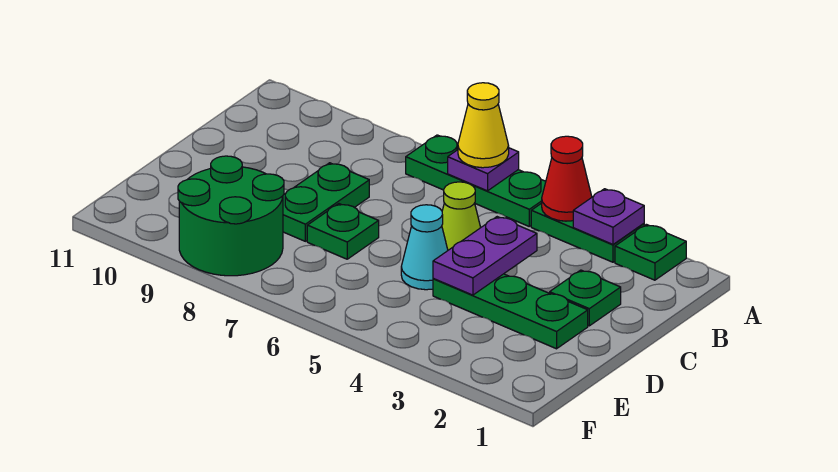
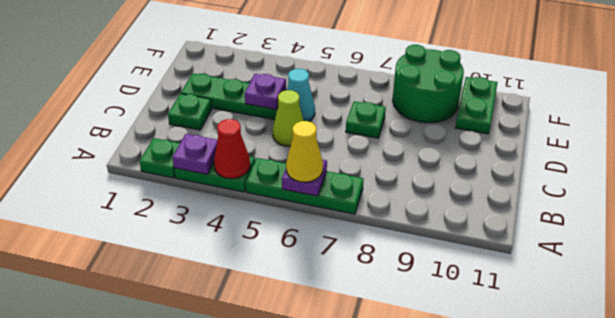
purple 1x2 plate [433,217,537,295] -> purple 1x1 plate [245,74,286,109]
green 1x2 plate [283,163,369,241] -> green 1x2 plate moved to [455,77,498,134]

